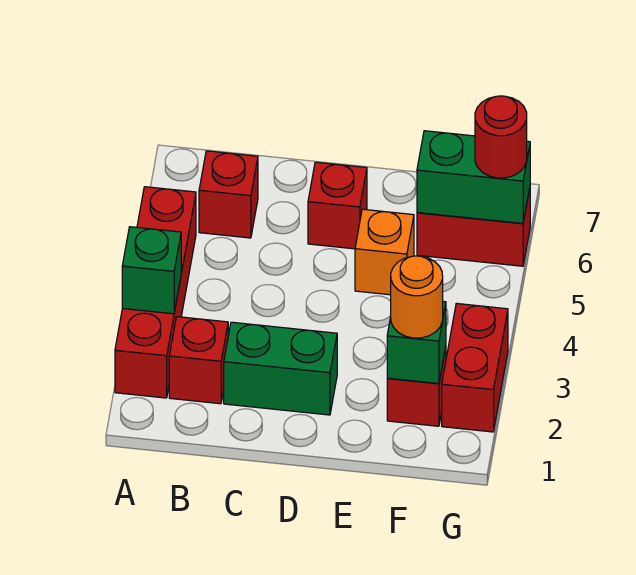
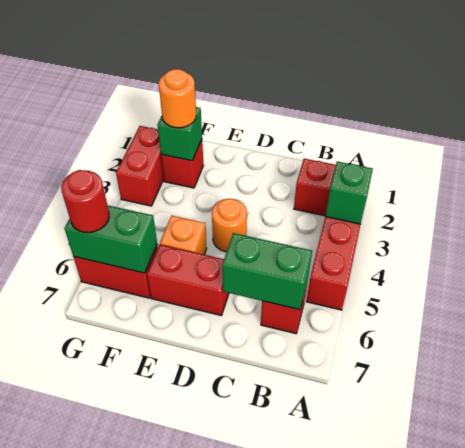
green 1x2 brick [224,322,337,415] -> green 1x2 brick moved to [222,233,312,310]
none -> orange 1x1 round brick [212,199,247,252]
red 1x1 brick [308,162,367,249] -> red 1x2 brick [147,245,229,316]

